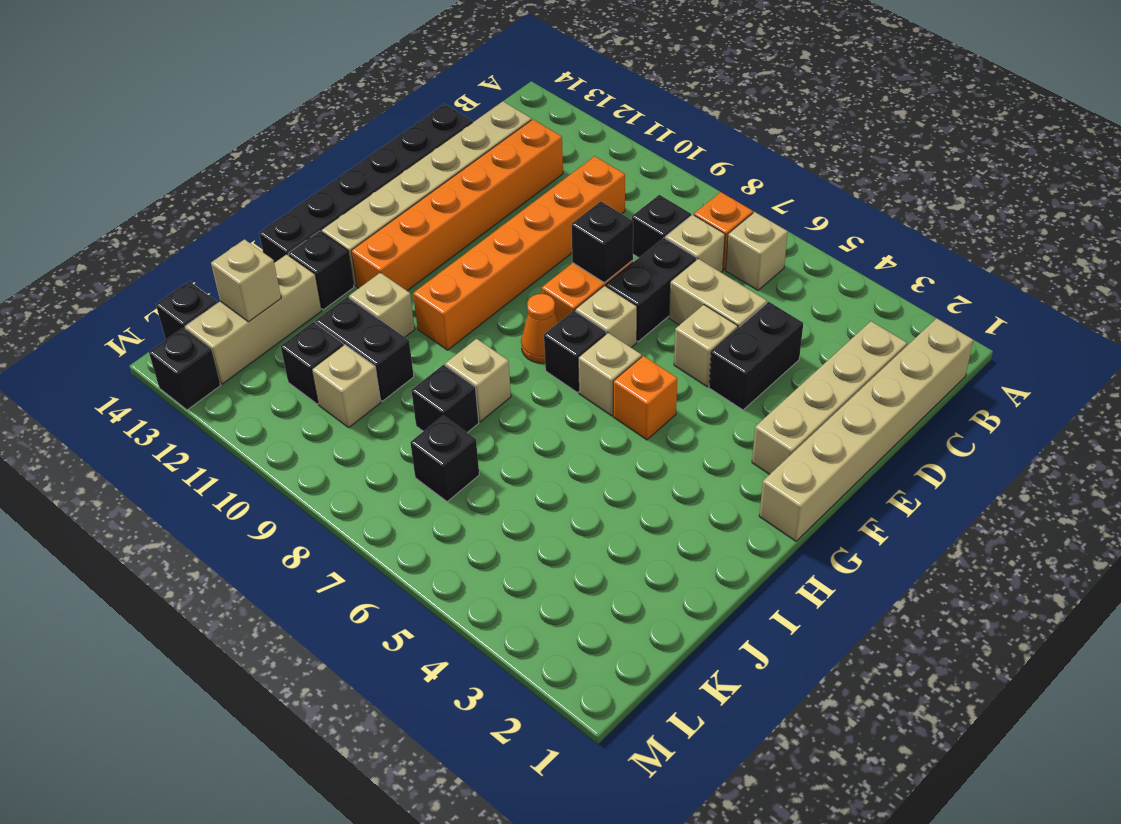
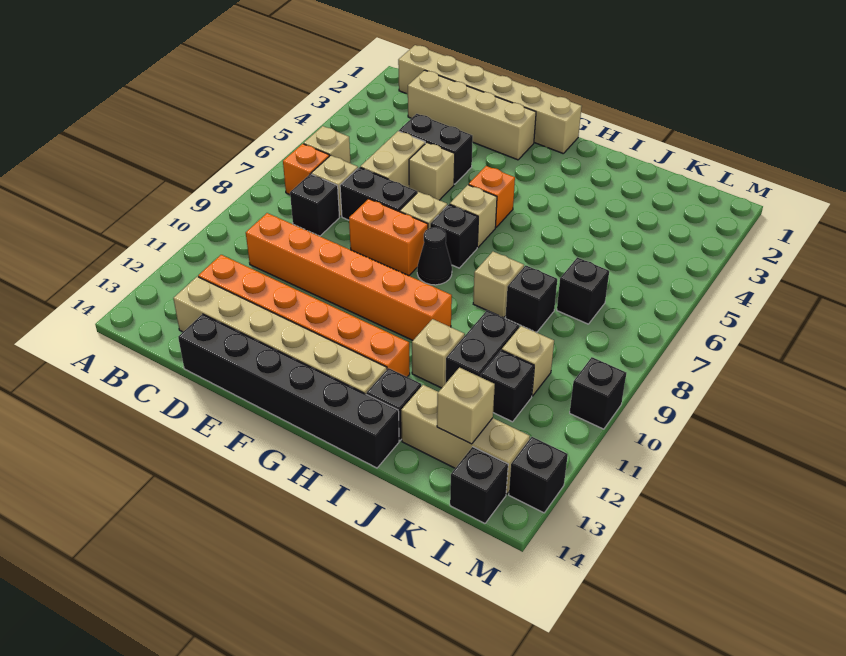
black 1x1 brick [572,201,633,283] -> black 1x1 brick moved to [570,357,626,429]
orange 1x1 cone [521,294,558,363] -> black 1x1 cone [417,227,452,285]

